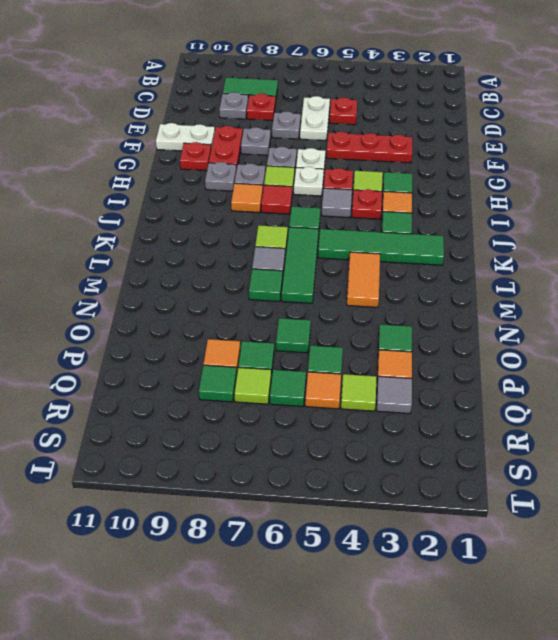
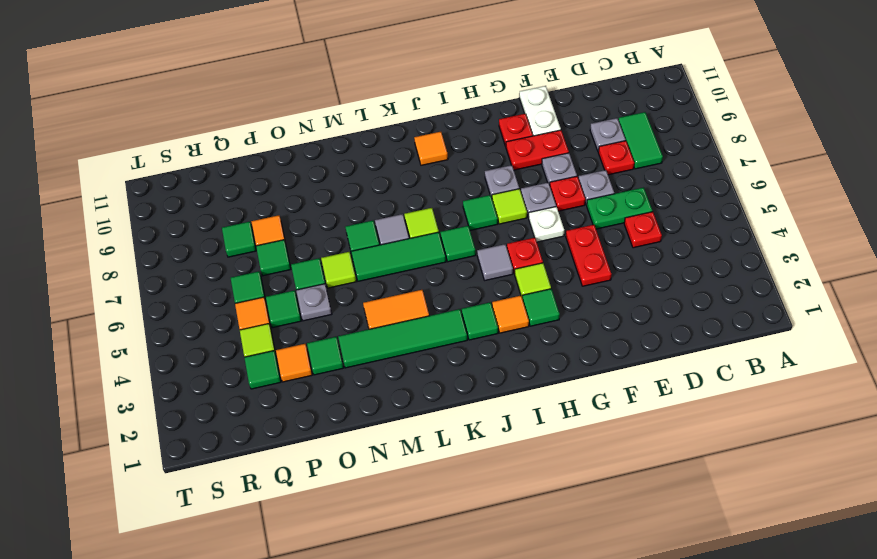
white 1x2 plate [300,96,330,140] -> green 1x2 plate [587,188,652,229]
red 1x3 plate [327,132,412,163] -> red 1x2 plate [566,225,611,286]
white 1x1 plate [294,167,324,196] -> none
grey 1x1 plate [205,162,236,191] -> grey 1x1 plate moved to [296,284,332,321]
red 1x1 plate [352,189,382,219] -> red 1x1 plate moved to [550,176,585,211]
red 1x1 tile [261,185,292,214] -> green 1x1 tile [463,195,498,230]
orange 1x1 tile [231,183,263,213] -> orange 1x1 tile moved to [414,132,448,165]
green 1x4 tile [318,229,444,265] -> green 1x4 tile turned to [338,309,467,368]
grey 1x1 tile [377,376,412,414] -> green 1x1 tile [244,351,281,389]
lime 1x1 tile [234,367,271,404] -> lime 1x1 tile moved to [321,252,356,288]

